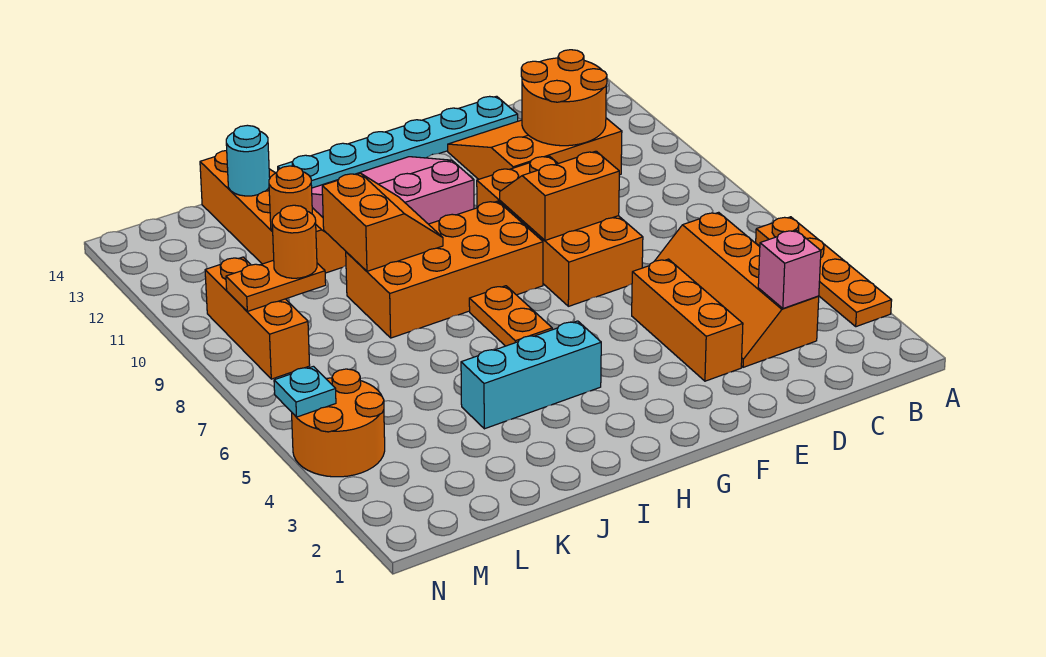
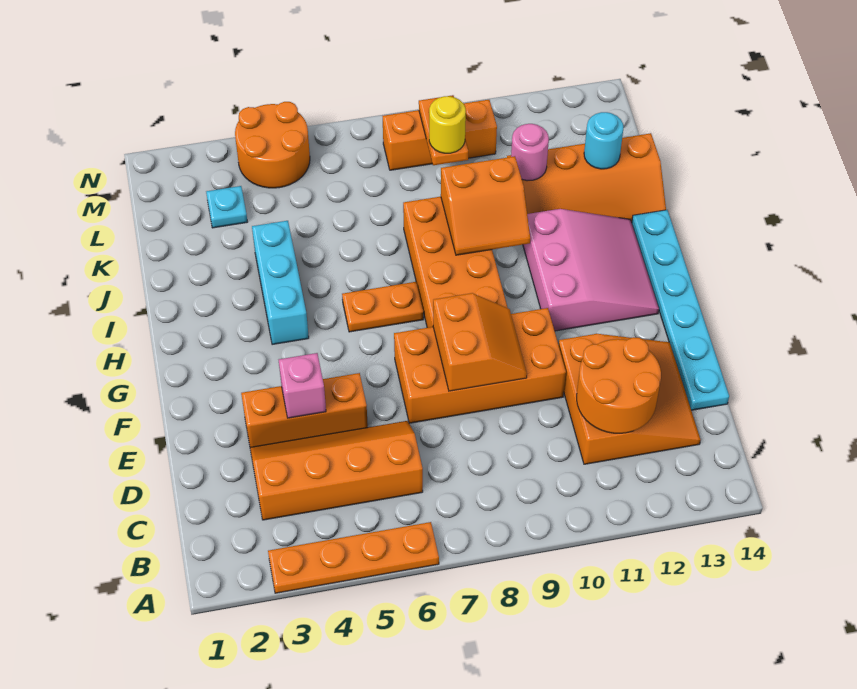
pink 1x1 brick [758,230,821,308] -> pink 1x1 brick moved to [279,353,326,418]
orange 1x1 round brick [269,166,312,231] -> pink 1x1 round brick [511,124,549,181]
orange 1x1 round brick [272,205,317,278] -> yellow 1x1 round brick [429,96,466,153]
cyan 1x1 plate [274,366,336,417] -> cyan 1x1 plate moved to [206,186,247,228]

